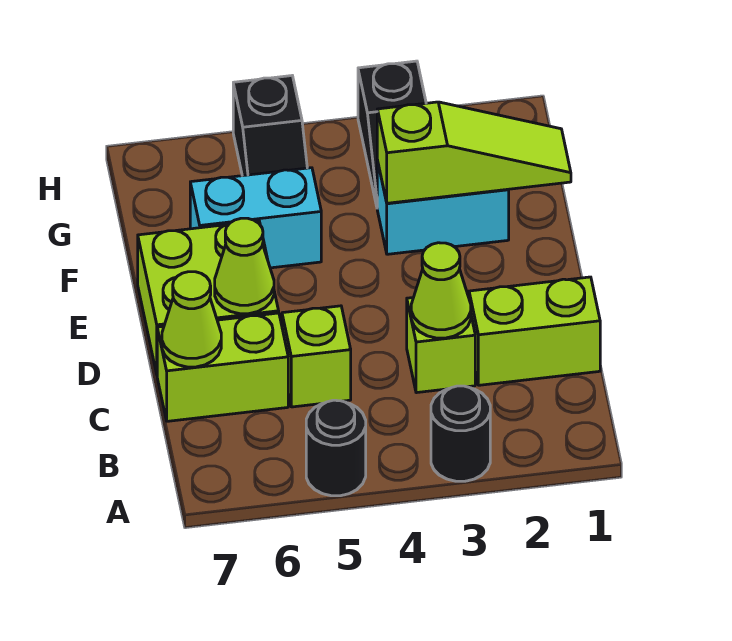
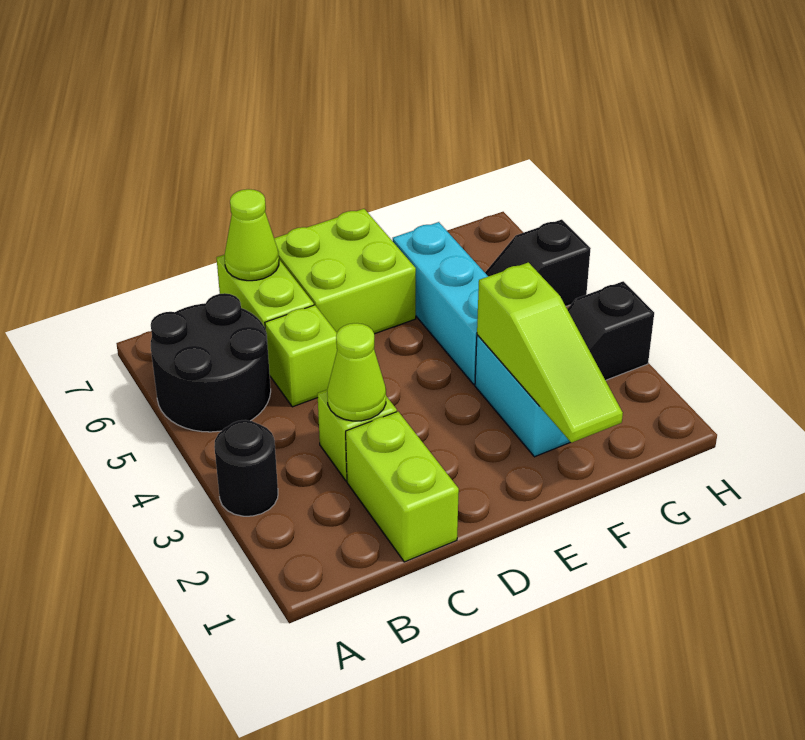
black 1x1 round brick [306,400,366,496] -> black 2x2 round brick [151,293,271,432]
lime 1x1 cone [215,218,274,314] -> none
cyan 1x2 brick [190,168,321,268] -> cyan 1x3 brick [393,222,488,384]

